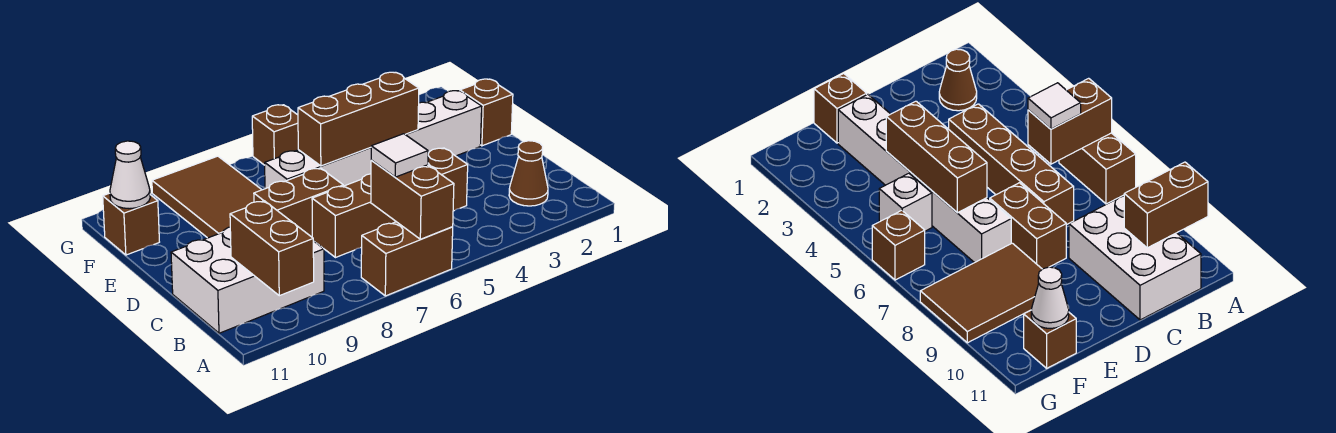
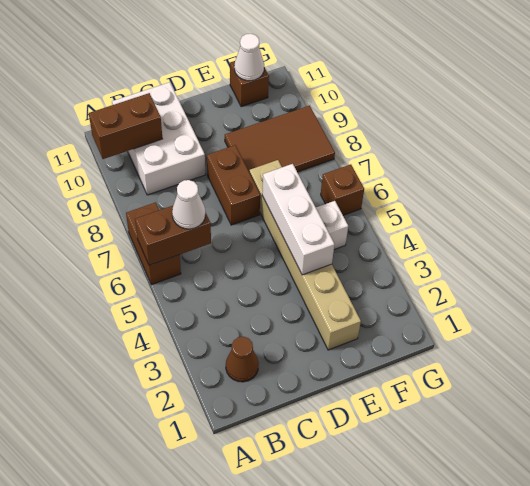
white 1x1 tile [371,134,428,177] -> white 1x1 cone [172,180,205,229]
brown 1x4 brick [312,148,468,258] -> none
brown 1x1 brick [460,79,513,146] -> none
white 1x6 brick [265,91,482,189] -> tan 1x6 brick [249,160,361,350]
brown 1x3 brick [298,72,419,166] -> white 1x3 brick [262,164,335,275]

